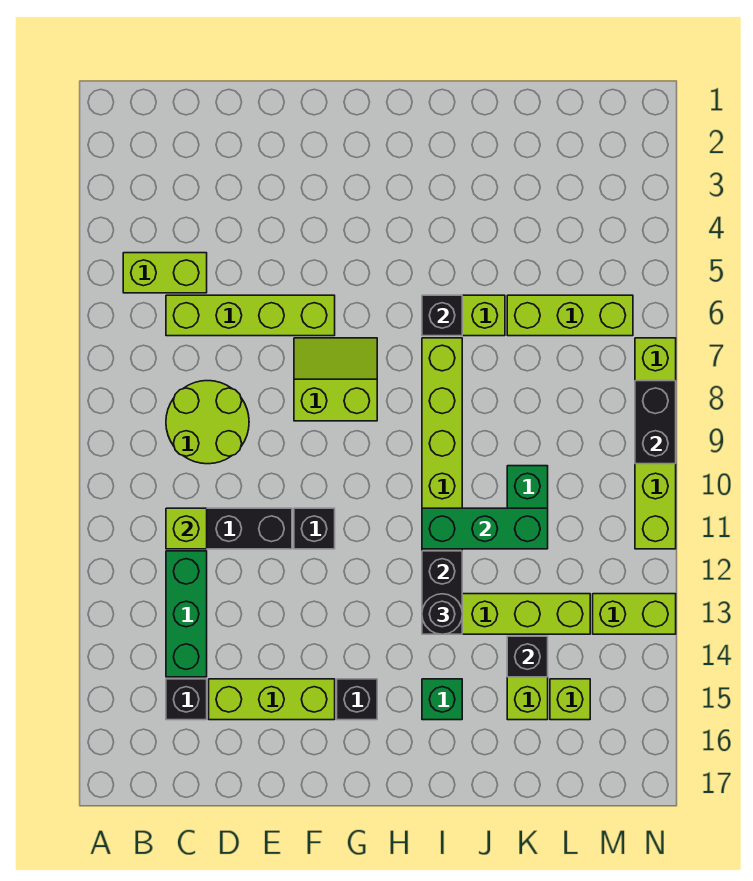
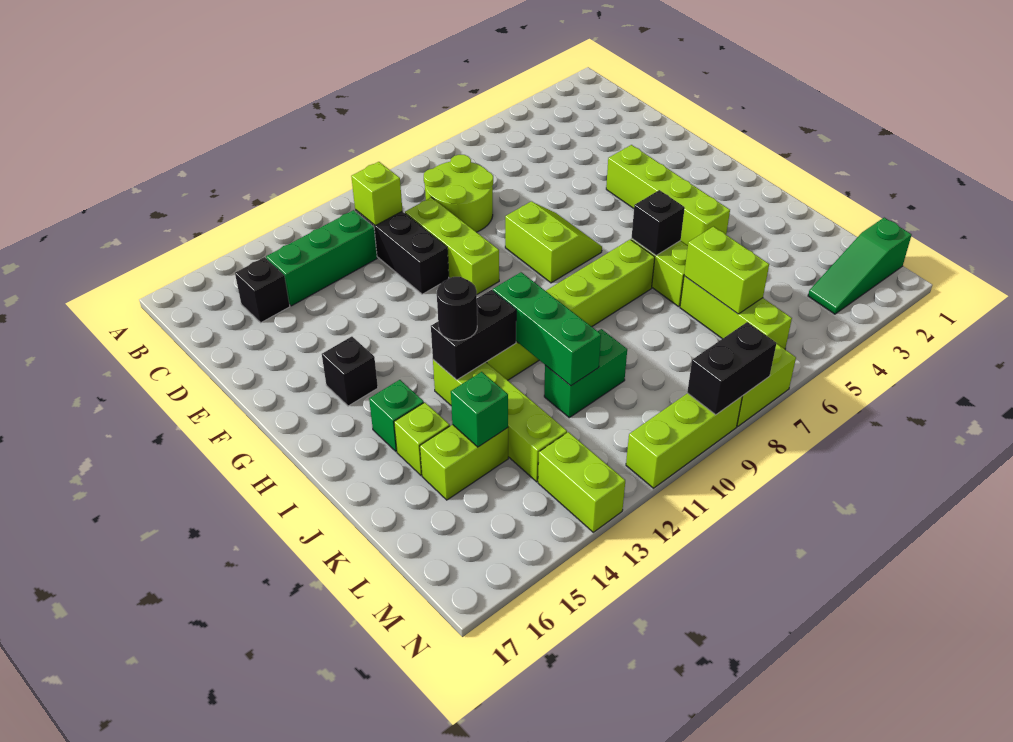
lime 1x2 brick [123,253,207,293] -> lime 1x2 brick moved to [684,227,769,314]
lime 1x4 brick [166,295,335,336] -> lime 1x4 brick moved to [606,145,730,246]
lime 1x3 brick [209,679,335,720] -> lime 1x3 brick moved to [405,197,499,294]
black 1x1 brick [294,508,335,549] -> none
black 1x1 brick [507,636,548,677] -> green 1x1 brick [451,372,508,447]
lime 1x1 brick [550,679,590,720] -> lime 1x1 brick moved to [394,402,450,475]
none -> green 1x3 slope [808,218,911,314]

